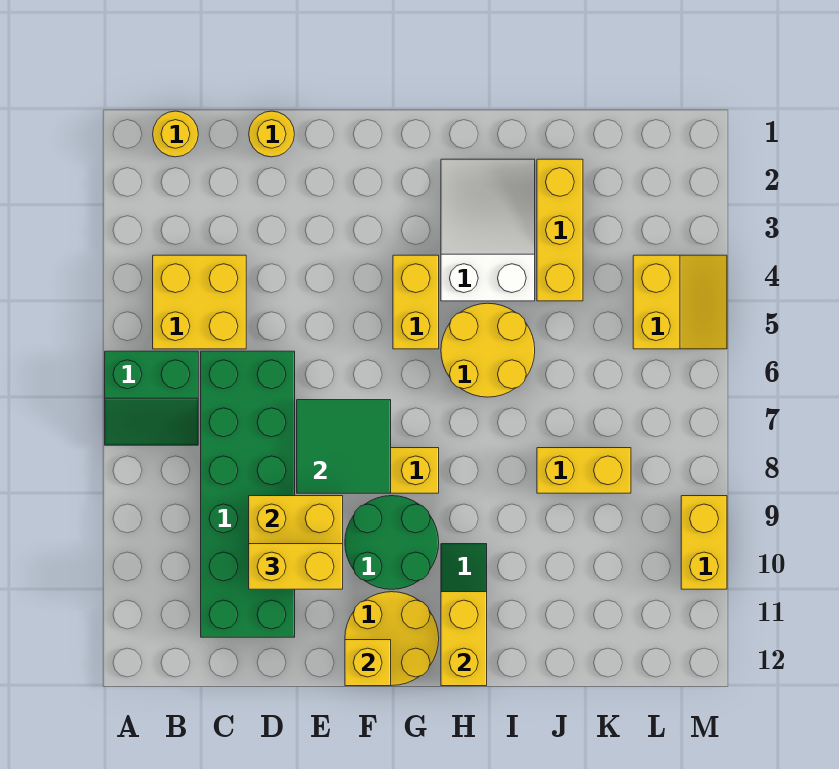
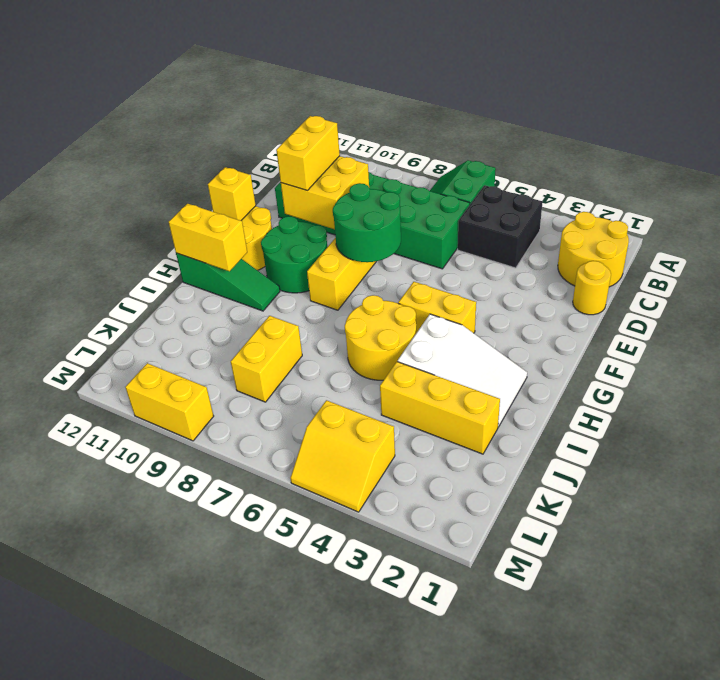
yellow 1x1 round brick [153,111,198,157] -> yellow 2x2 round brick [558,212,629,287]
yellow 2x2 brick [153,255,246,349] -> black 2x2 brick [458,185,543,268]
green 2x2 tile [297,400,391,493] -> green 2x2 round brick [333,183,401,262]

